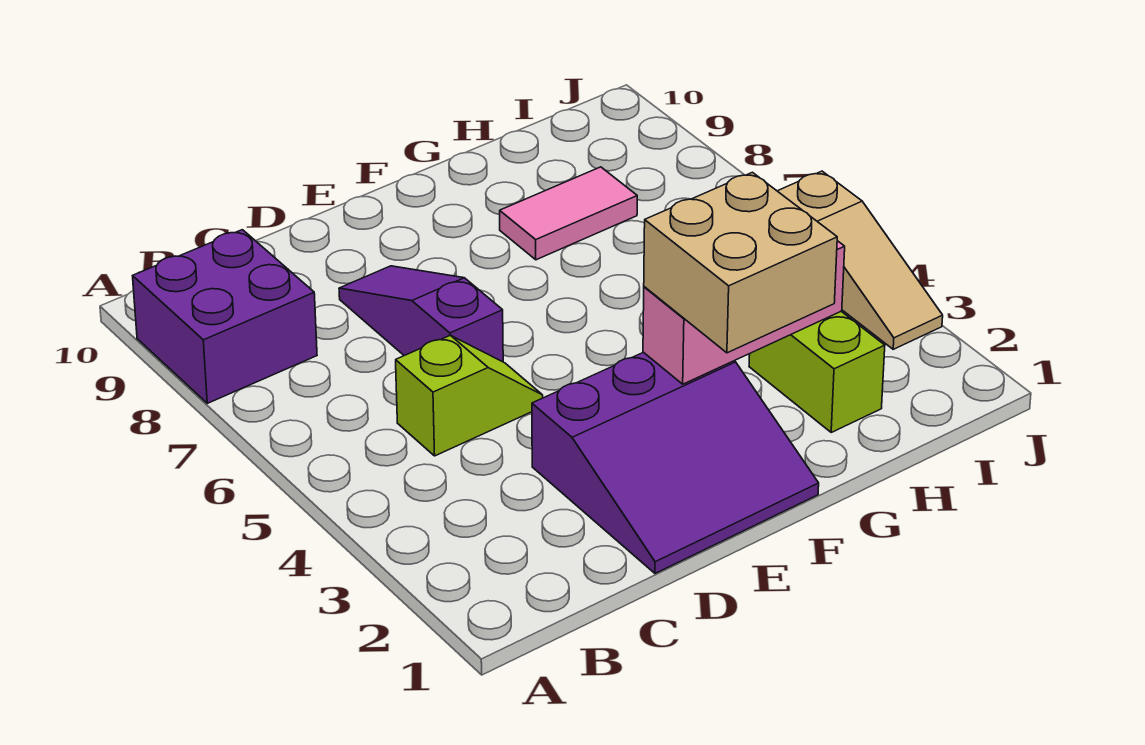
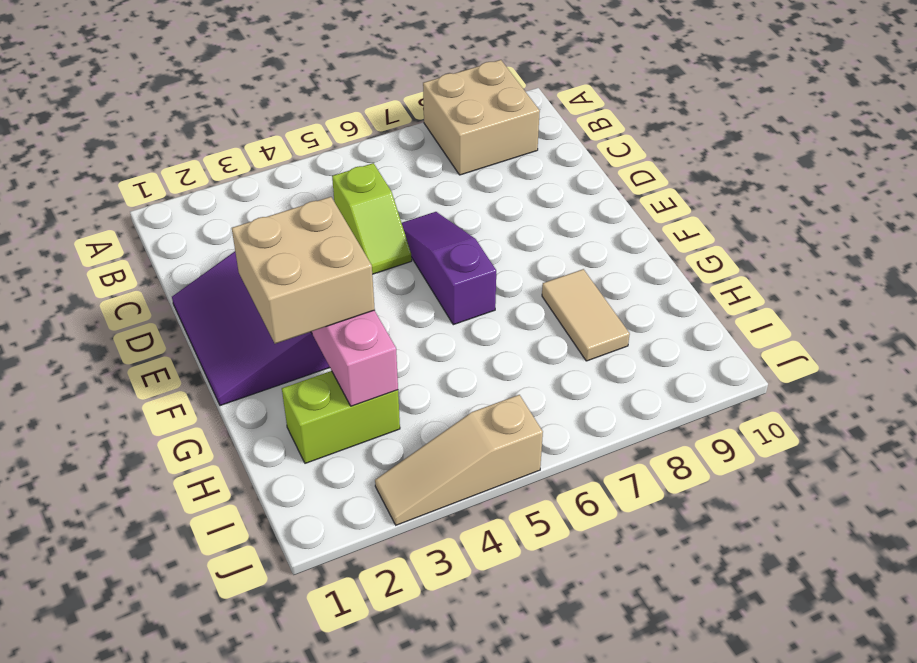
purple 2x2 brick [133,230,317,403] -> tan 2x2 brick [423,60,540,175]
purple 1x3 slope [339,266,503,362] -> purple 1x3 slope turned to [402,212,496,325]
pink 1x2 tile [500,167,637,260] -> tan 1x2 tile [542,269,630,361]

